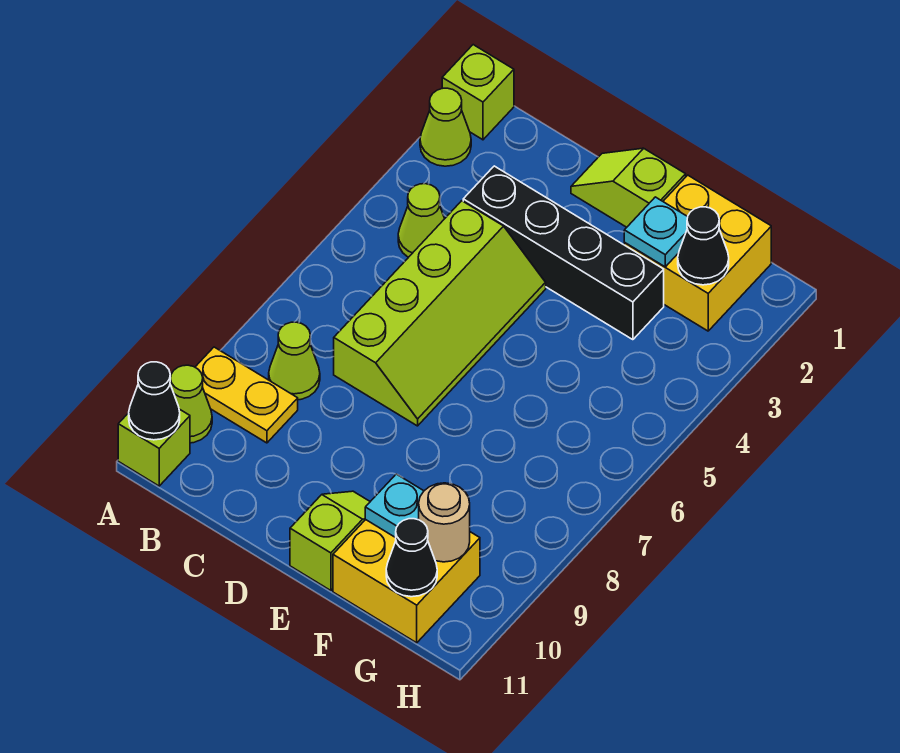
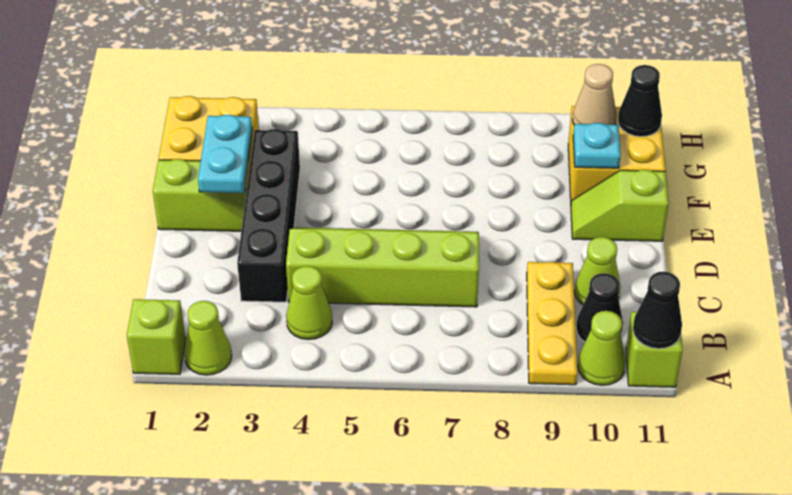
yellow 1x2 plate [195,347,298,443] -> yellow 1x3 plate [527,262,578,385]
lime 1x1 cone [269,322,320,400] -> lime 1x1 cone moved to [575,237,621,305]
lime 1x2 slope [571,148,686,227] -> lime 1x2 slope turned to [153,159,247,231]
cyan 1x1 plate [624,197,688,267] -> cyan 1x2 plate [198,115,252,193]
black 1x1 cone [678,207,729,285] -> black 1x1 cone moved to [576,273,623,342]
tan 1x1 round brick [419,483,470,562] -> tan 1x1 cone [573,64,616,125]

